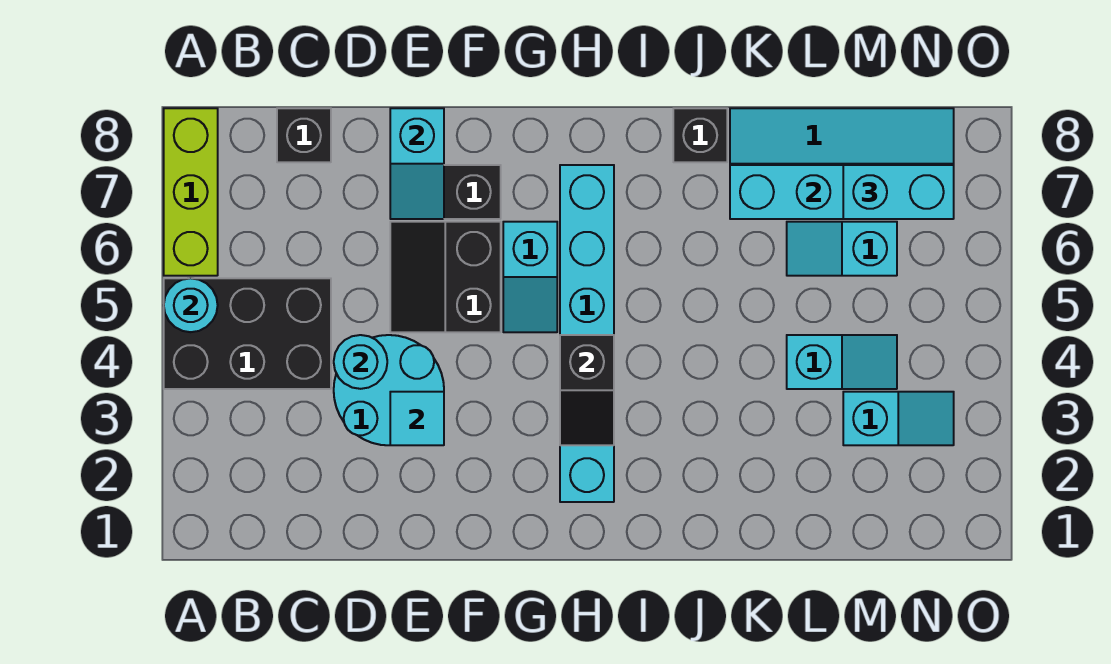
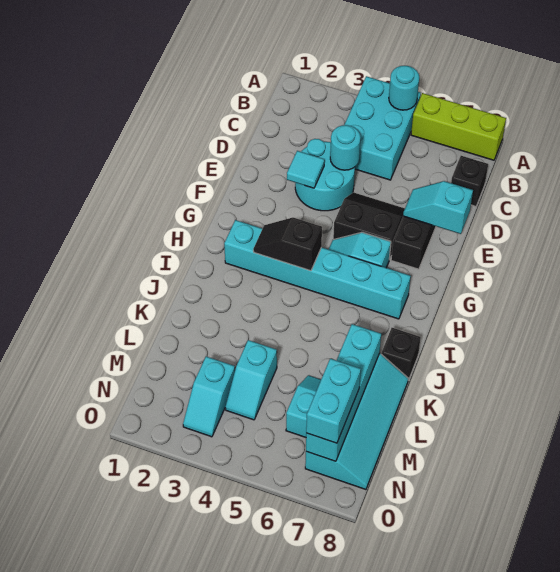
black 2x3 brick [164,278,331,389] -> cyan 2x3 brick [344,76,421,180]

